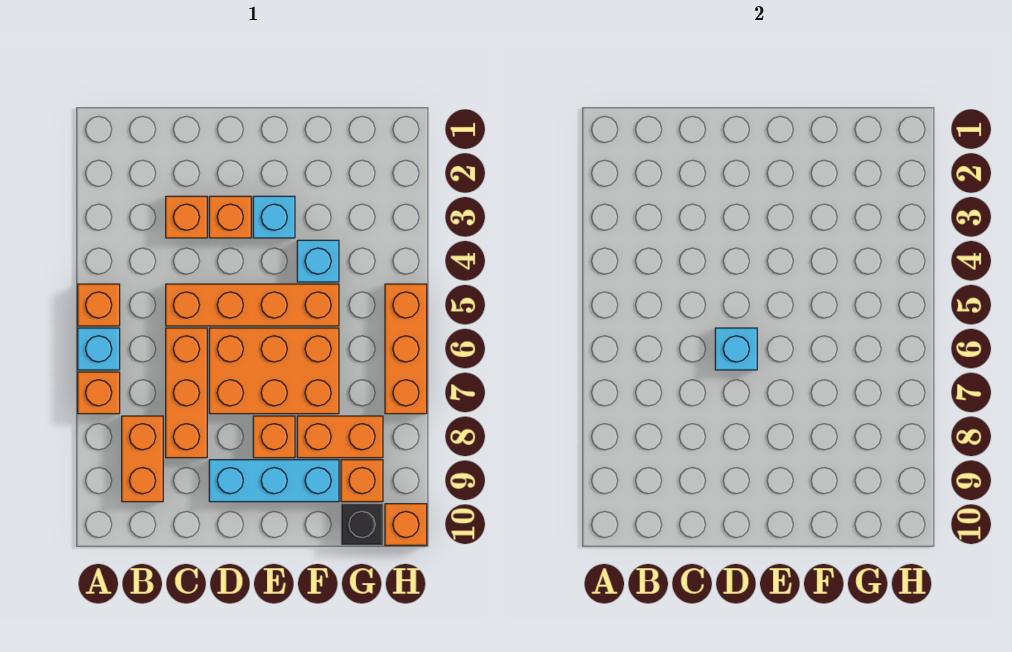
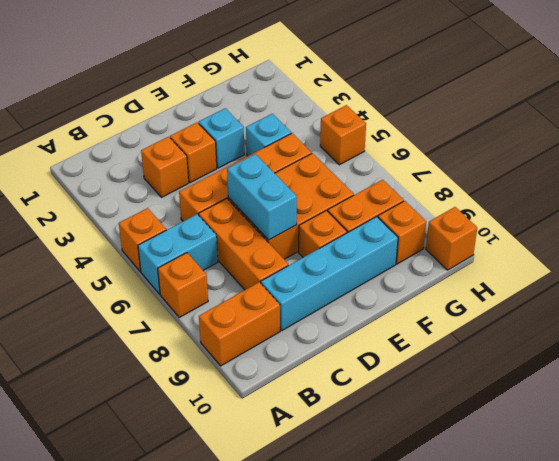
cyan 1x1 brick [78,328,120,370] -> cyan 1x2 brick [138,214,218,294]
orange 1x2 brick [122,416,163,502] -> orange 1x2 brick turned to [199,282,280,366]
cyan 1x1 brick [715,328,757,370] -> cyan 1x2 brick [227,154,297,240]
cyan 1x3 brick [209,460,339,502] -> cyan 1x4 brick [261,217,398,330]
black 1x1 brick [341,504,383,545] -> none
orange 1x3 brick [385,284,427,414] -> orange 1x1 brick [320,105,366,165]

